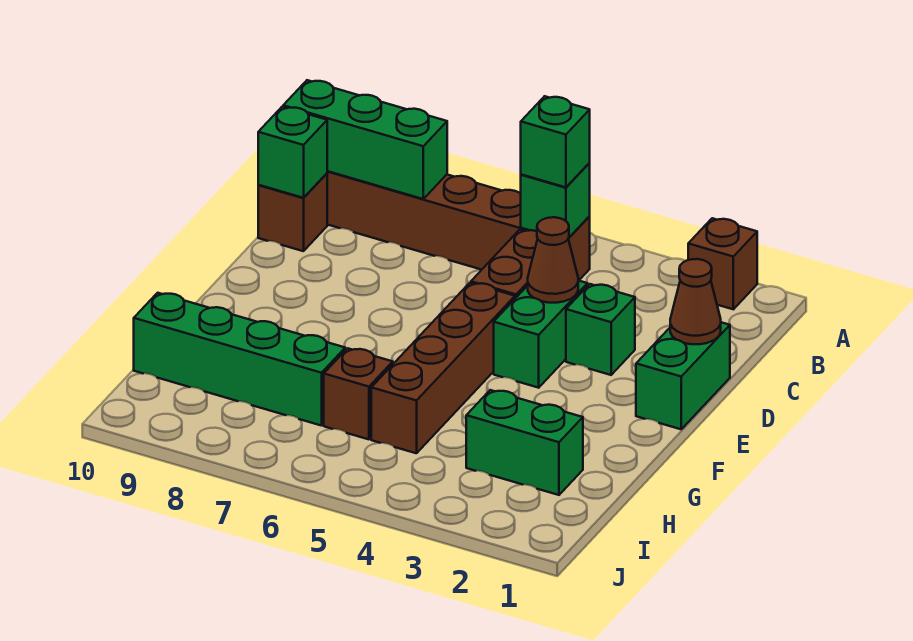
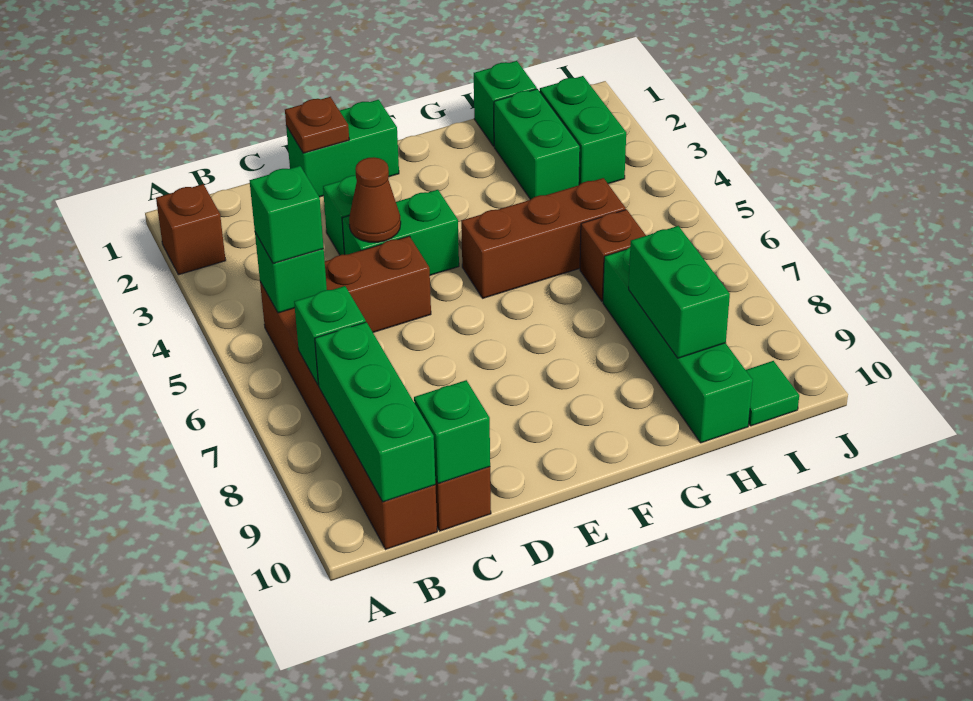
none -> green 1x1 brick [294,286,366,385]
brown 1x1 cone [670,259,721,344] -> brown 1x1 plate [285,97,349,153]
brown 1x4 brick [371,283,515,453] -> brown 1x3 brick [461,178,626,298]
none -> green 1x1 brick [474,61,537,146]
none -> green 1x2 brick [629,226,730,358]
none -> green 1x2 brick [540,76,626,185]
none -> green 1x1 tile [746,361,799,426]

